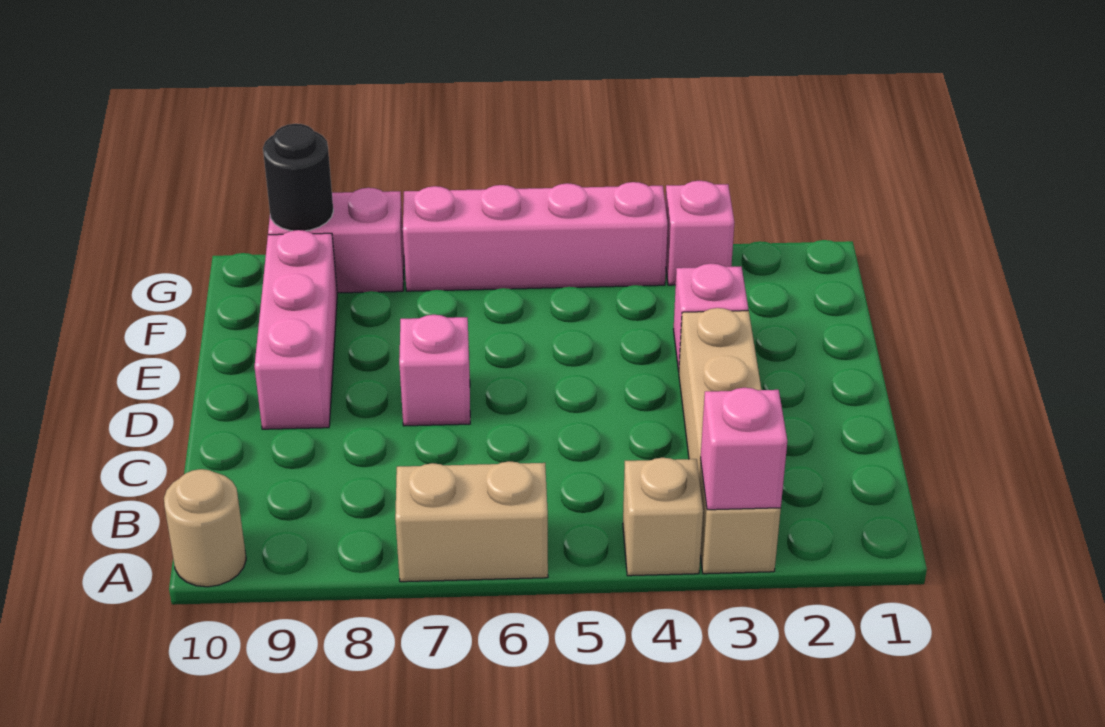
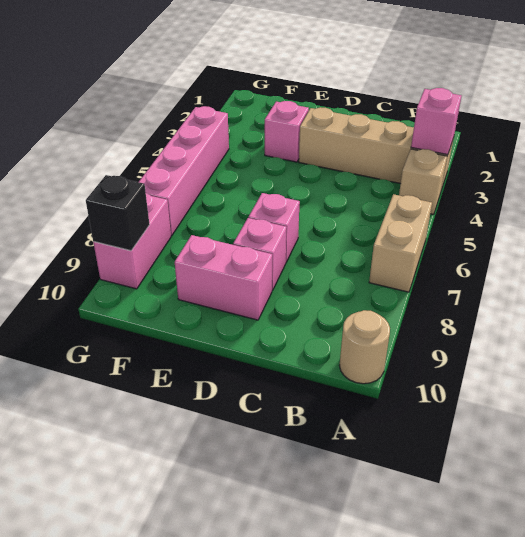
pink 1x3 brick [255,230,337,429] -> pink 1x2 brick [175,235,272,320]
pink 1x1 brick [665,181,734,285] -> pink 1x1 brick moved to [233,218,286,291]
black 1x1 round brick [263,124,333,231] -> black 1x1 brick [86,175,150,251]

